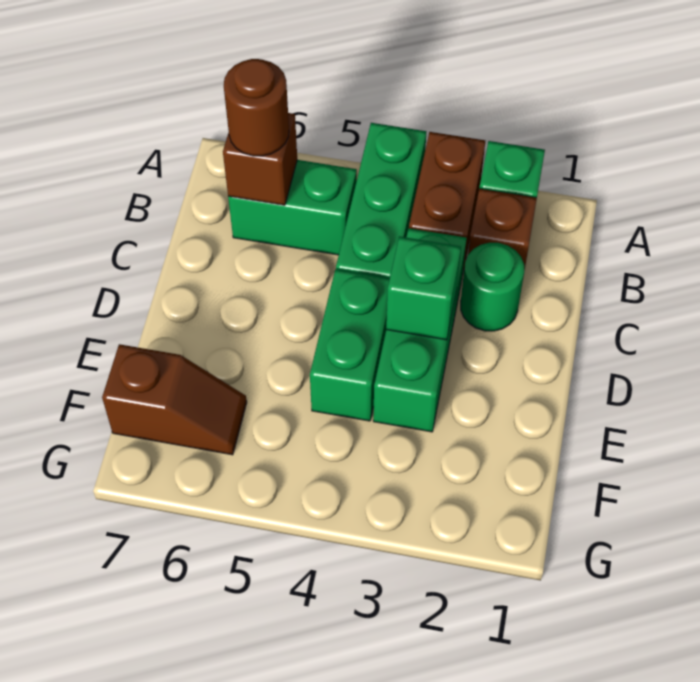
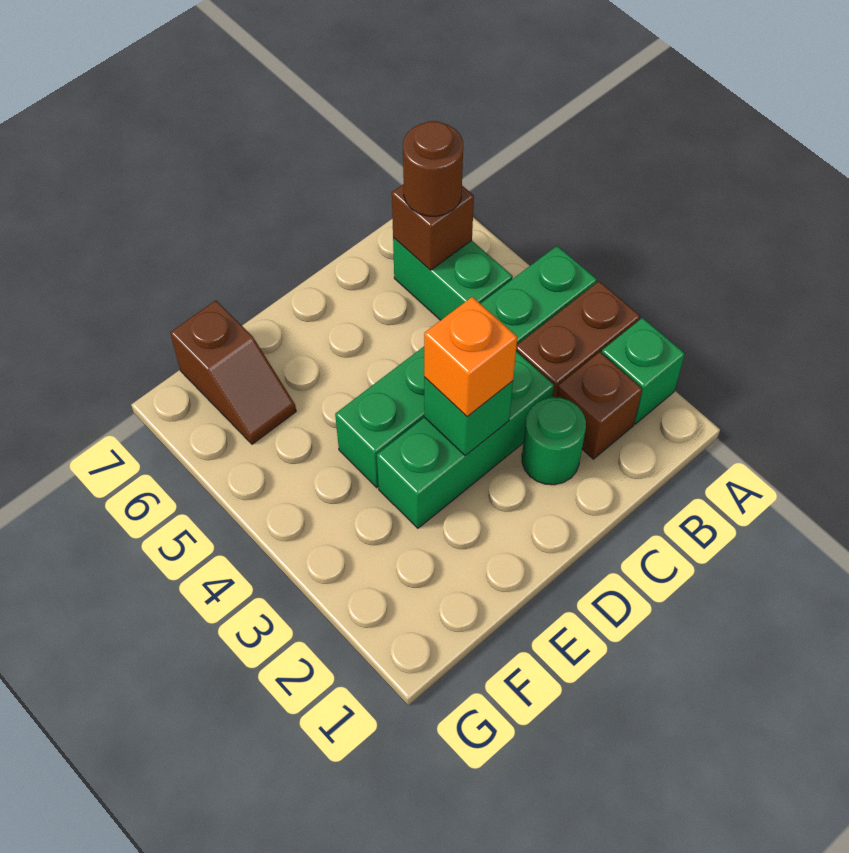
none -> orange 1x1 brick [424,297,517,417]

